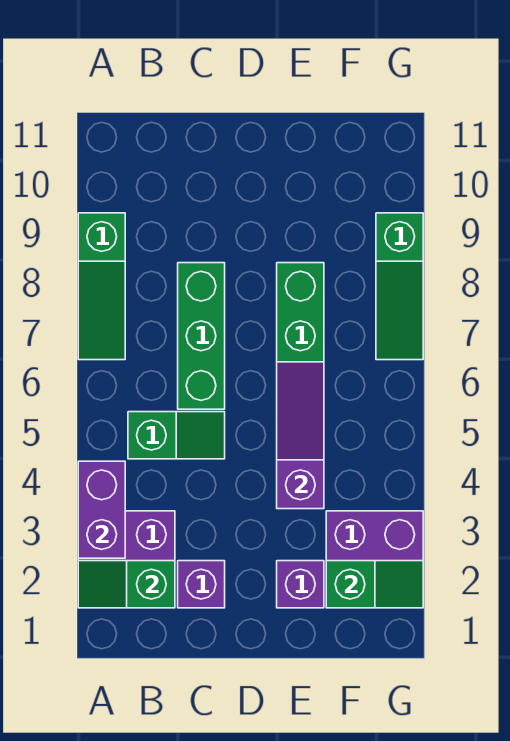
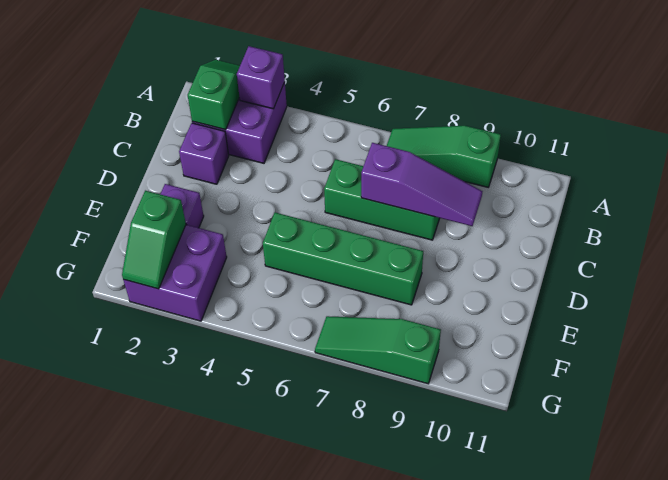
purple 1x2 brick [78,461,125,558] -> purple 1x1 brick [237,46,285,109]
green 1x2 slope [128,412,225,459] -> none
purple 1x3 slope [277,362,324,509] -> purple 1x3 slope moved to [361,143,483,226]

